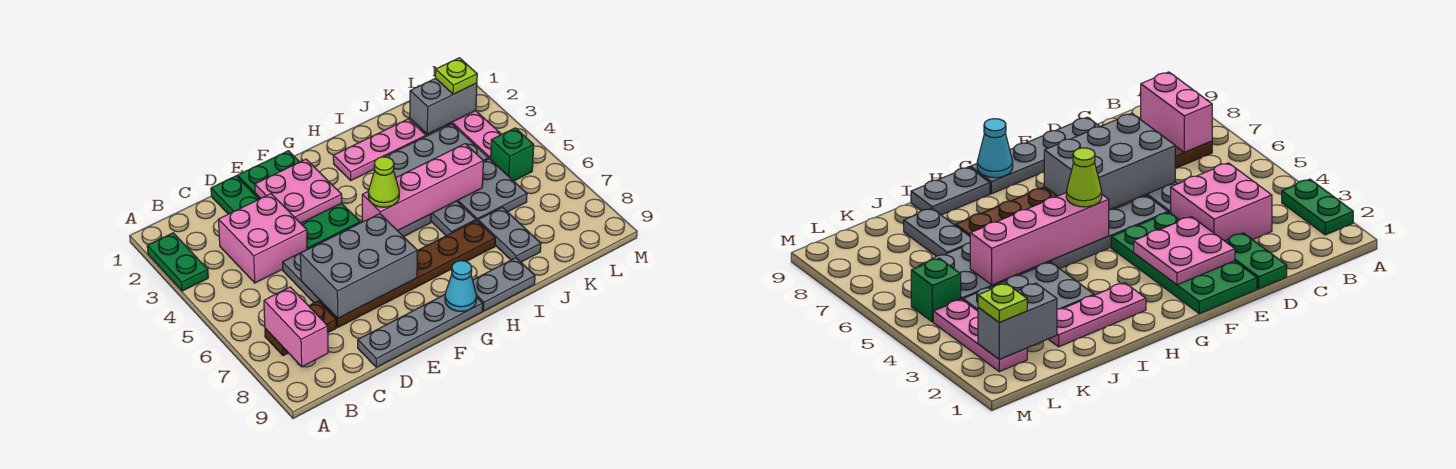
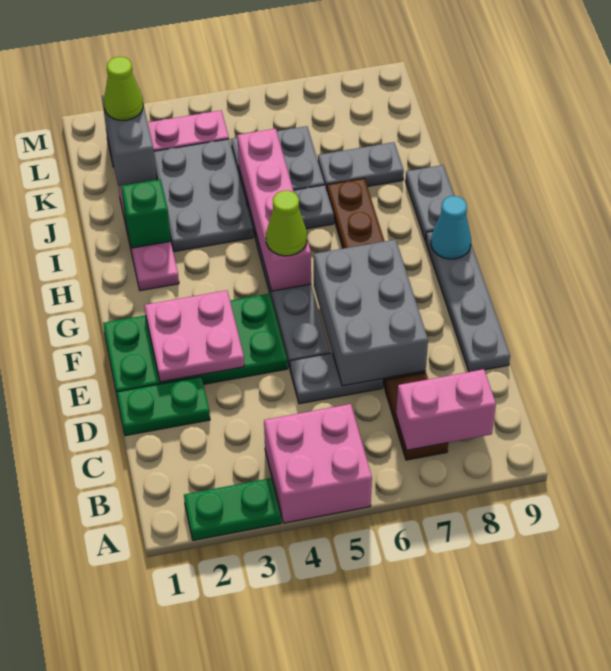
pink 2x2 brick [218,194,307,283] -> pink 2x2 brick moved to [264,404,372,523]
lime 1x1 plate [435,58,477,94] -> lime 1x1 cone [104,57,143,120]
green 1x1 brick [491,128,534,181] -> green 1x1 brick moved to [121,179,171,248]

